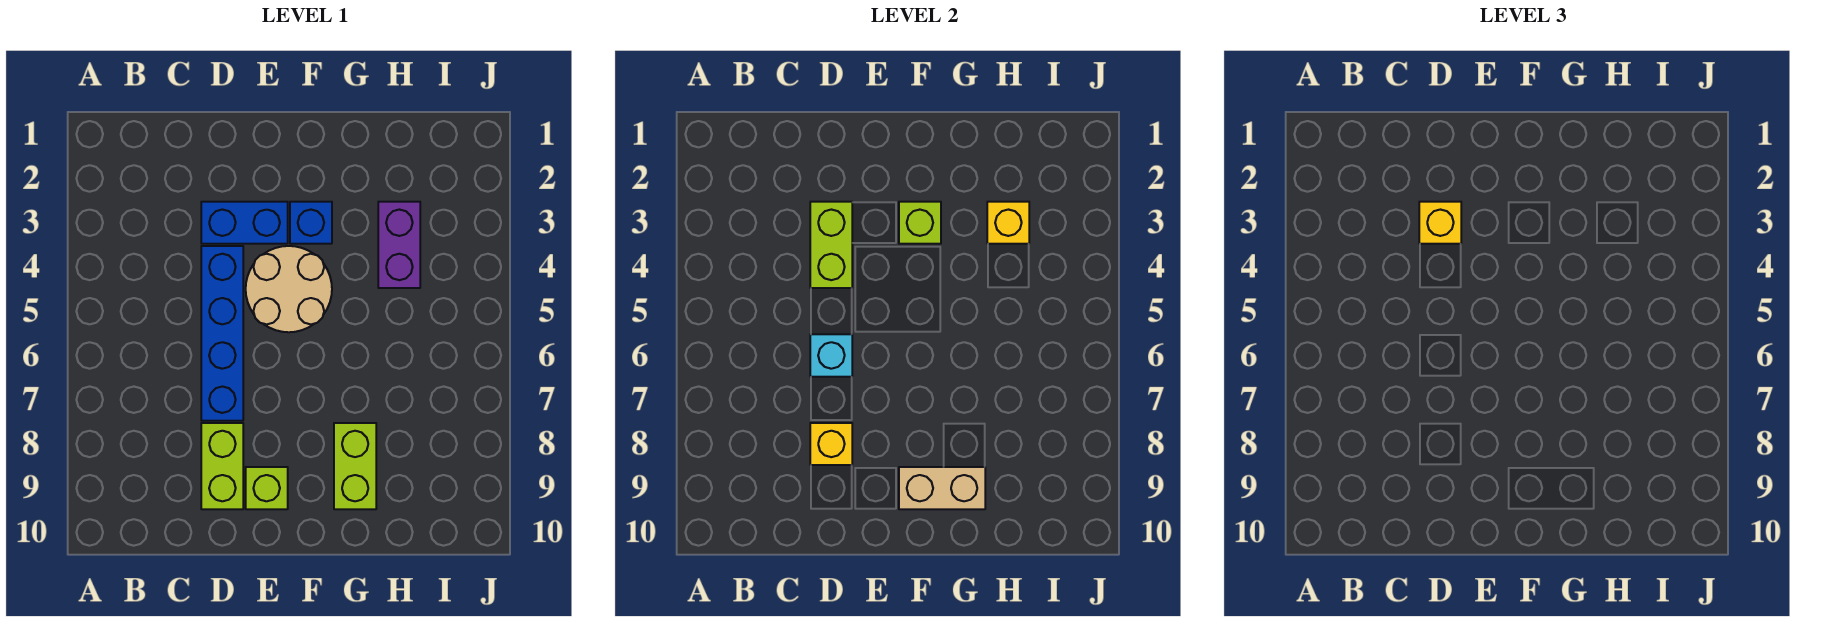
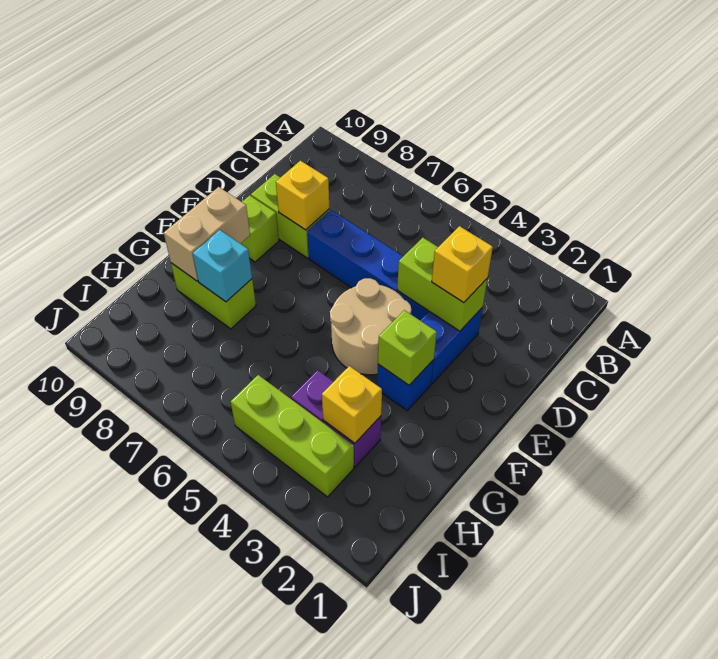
cyan 1x1 brick [810,334,852,377] -> cyan 1x1 brick moved to [193,230,252,302]
none -> lime 1x3 brick [231,375,354,497]

